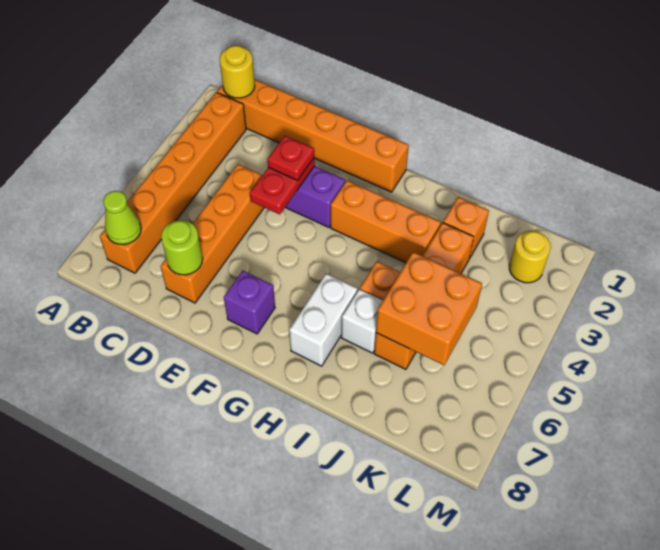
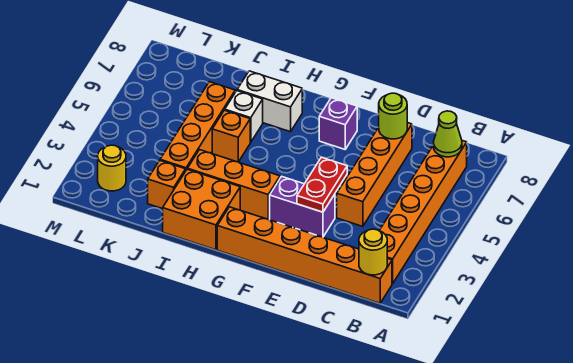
red 1x1 plate [267,136,314,181] -> none
white 1x2 brick [289,274,357,366] -> white 1x2 brick turned to [237,71,302,132]
orange 2x2 brick [376,252,482,365] -> orange 2x2 brick moved to [163,169,240,250]

